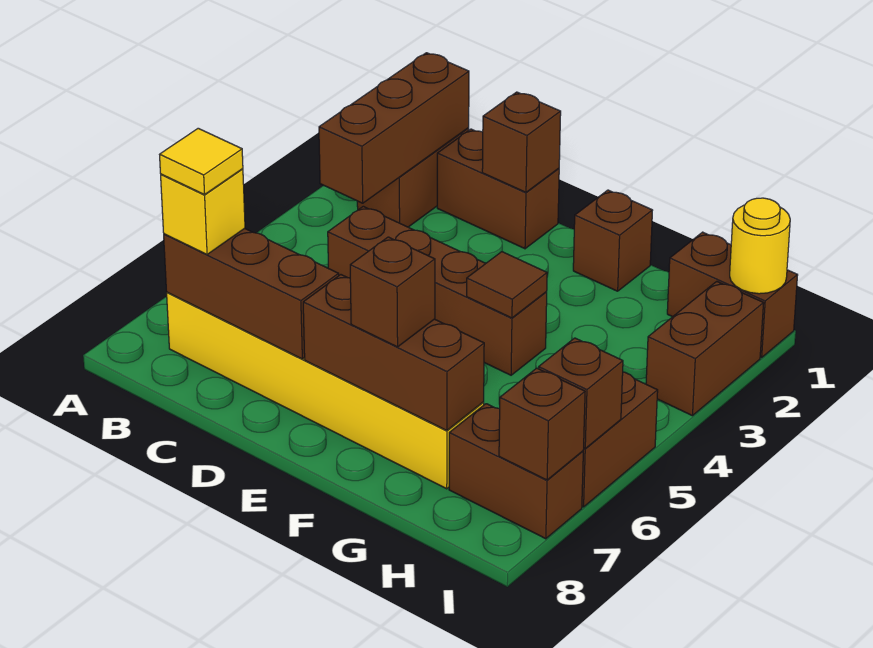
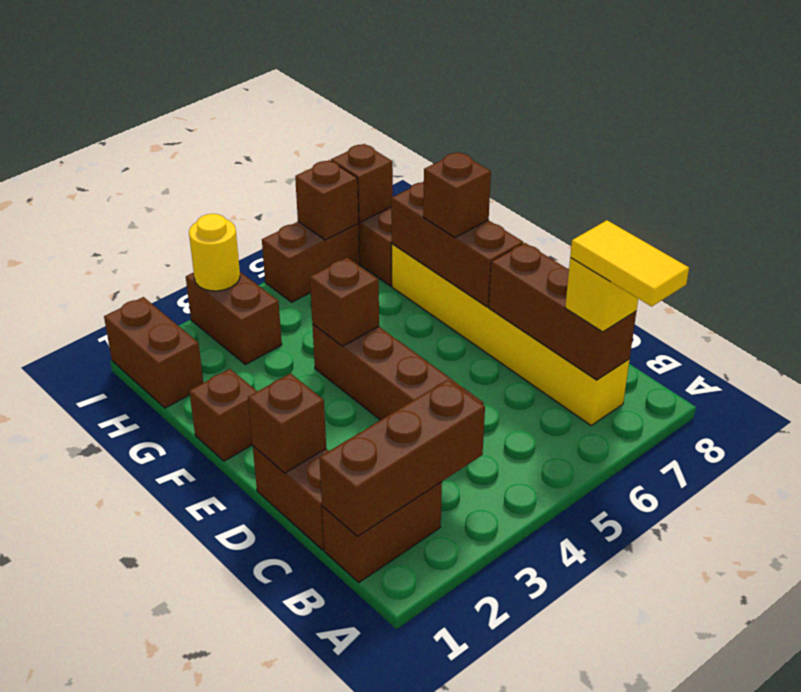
yellow 1x1 tile [160,128,243,195] -> yellow 1x2 tile [570,220,689,306]
brown 1x1 tile [467,252,547,318] -> brown 1x1 brick [310,258,379,346]
yellow 1x1 round brick [730,198,790,294] -> yellow 1x1 round brick moved to [189,214,240,291]
brown 1x2 brick [646,281,764,416] -> brown 1x2 brick turned to [186,272,282,365]

